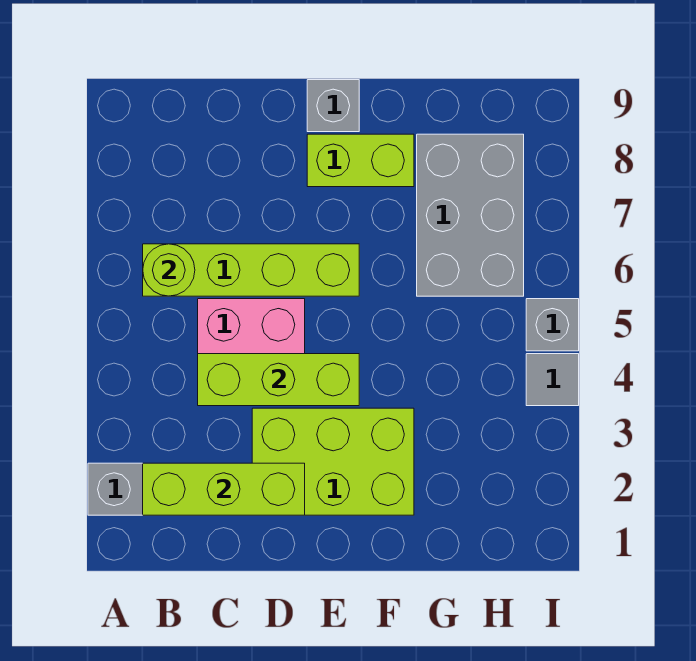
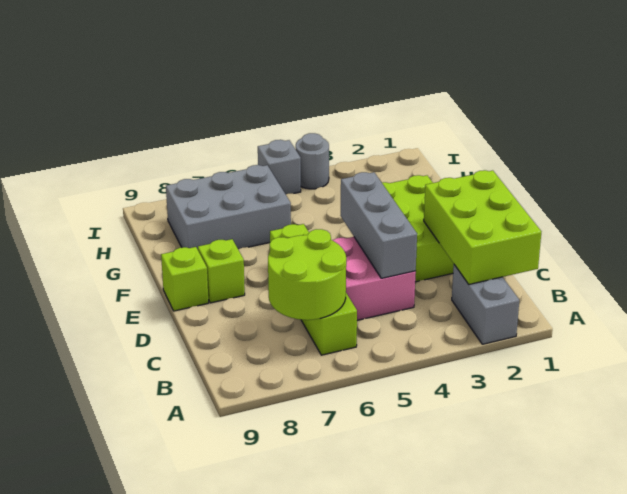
lime 1x3 brick [143,463,305,515] -> lime 2x3 brick [424,170,541,284]
lime 1x1 round brick [143,244,195,296] -> lime 2x2 round brick [268,229,346,320]
lime 1x3 brick [198,354,359,406] -> grey 1x3 brick [341,172,417,278]
lime 1x2 brick [307,134,414,187] -> lime 1x1 brick [198,239,245,303]
grey 1x1 brick [307,80,359,132] -> lime 1x1 brick [161,247,208,311]
grey 1x1 tile [526,354,579,406] -> grey 1x1 round brick [296,133,329,189]

